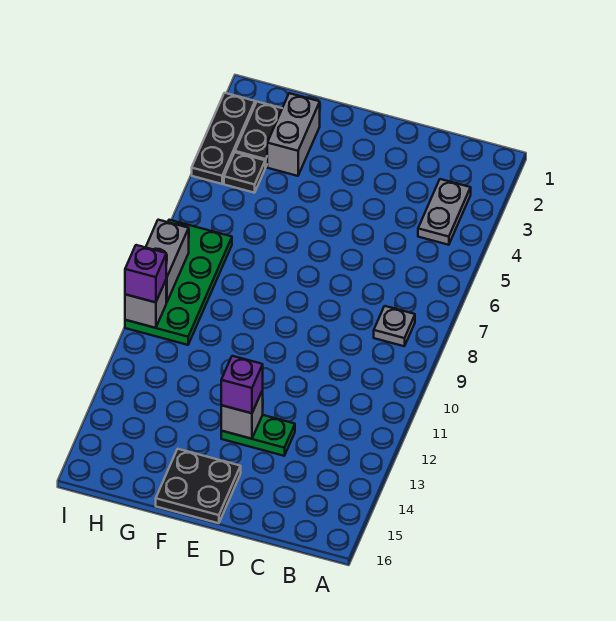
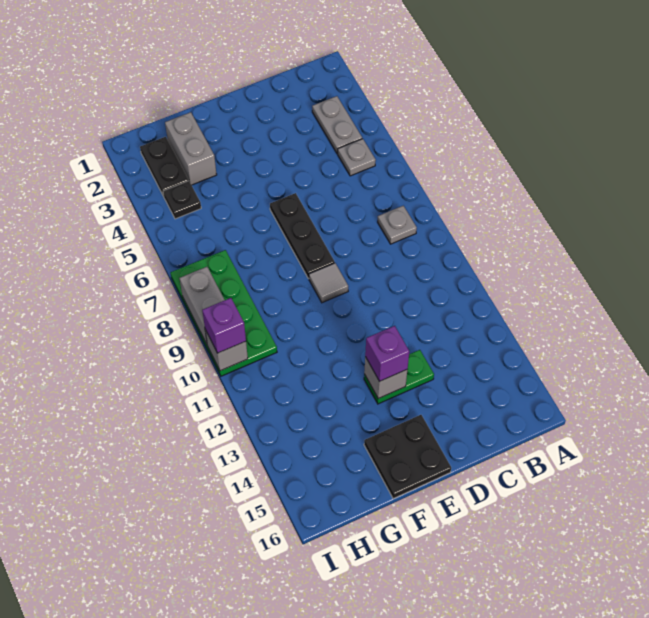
none -> grey 1x1 plate [338,139,376,176]
none -> grey 1x1 tile [309,263,348,303]
black 1x3 plate [192,93,255,184] -> black 1x3 plate moved to [270,193,335,279]

